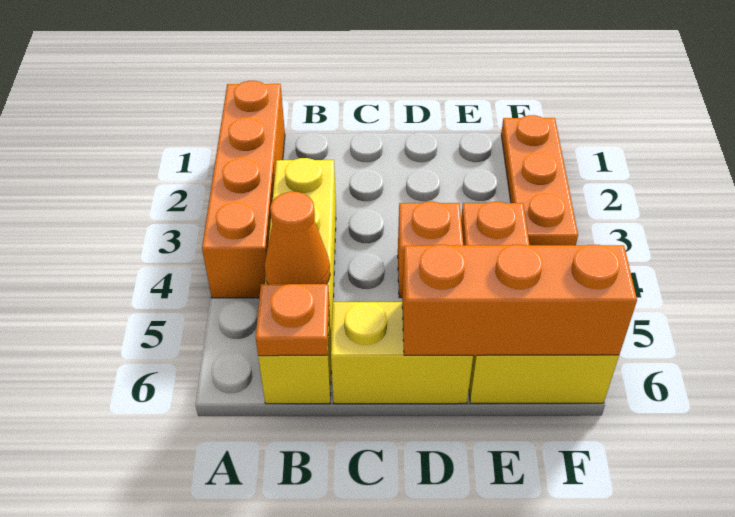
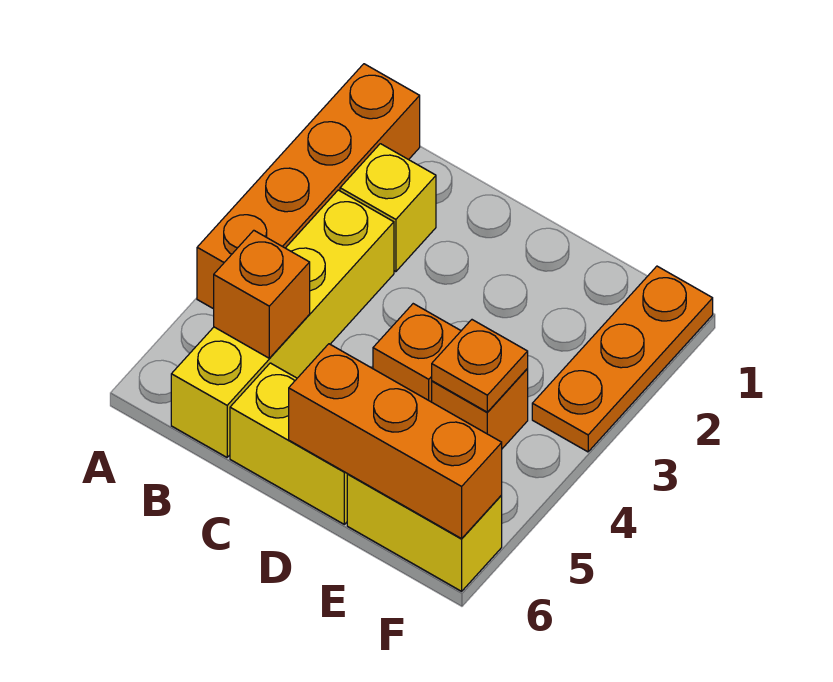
none -> yellow 1x1 brick [340,144,436,272]
orange 1x1 cone [265,192,330,284] -> orange 1x1 brick [214,230,310,358]
orange 1x1 plate [256,284,329,356] -> orange 1x1 plate moved to [432,320,528,412]

